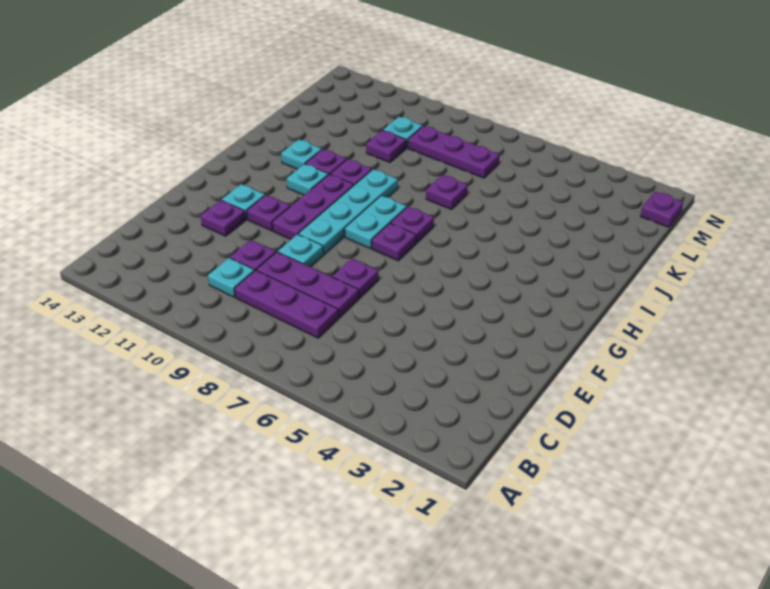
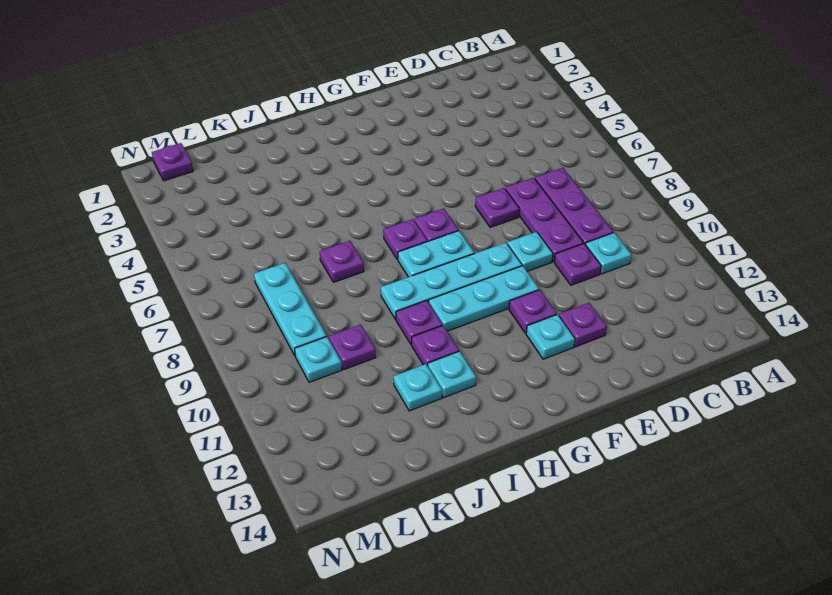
purple 1x3 plate [272,174,354,239] -> cyan 1x3 plate [429,266,539,331]
cyan 1x1 plate [287,164,328,195] -> cyan 1x1 plate moved to [394,364,442,411]
purple 1x3 plate [408,126,500,178] -> cyan 1x3 plate [254,263,327,355]

